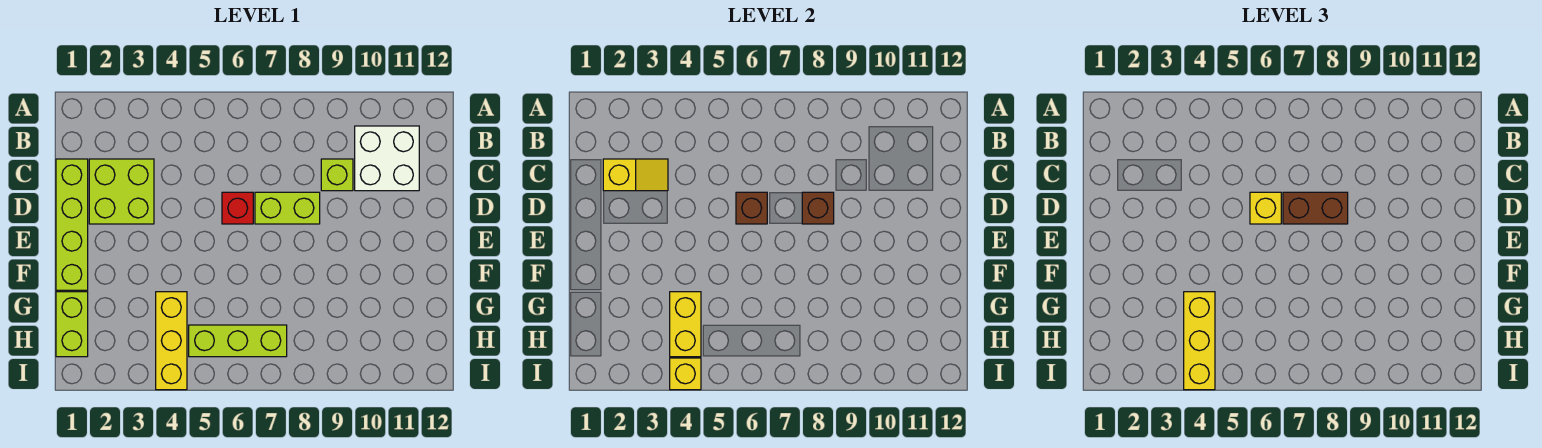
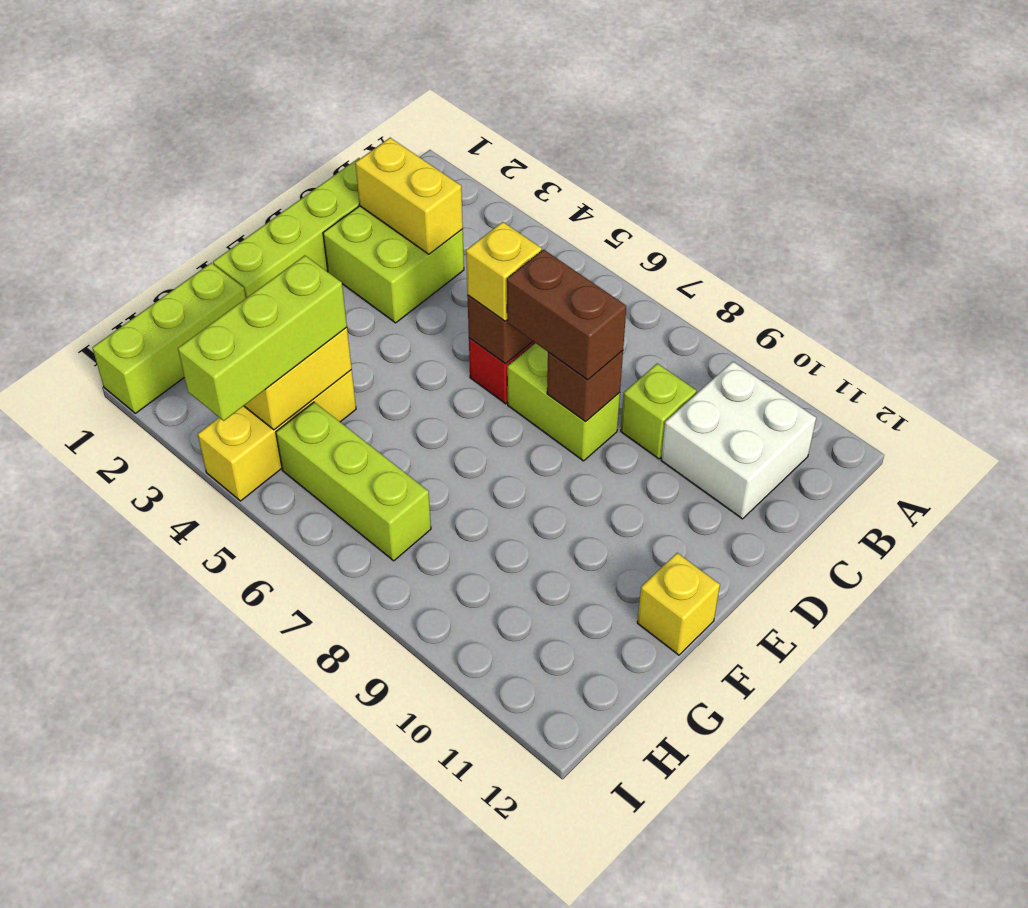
yellow 1x2 slope [603,159,668,191] -> yellow 1x2 brick [355,138,463,254]
lime 1x2 brick [56,292,88,357] -> lime 1x3 brick [92,263,246,413]
yellow 1x3 brick [1184,292,1215,390] -> lime 1x3 brick [178,256,347,421]
yellow 1x1 brick [670,358,701,390] -> yellow 1x1 brick moved to [637,553,720,655]

